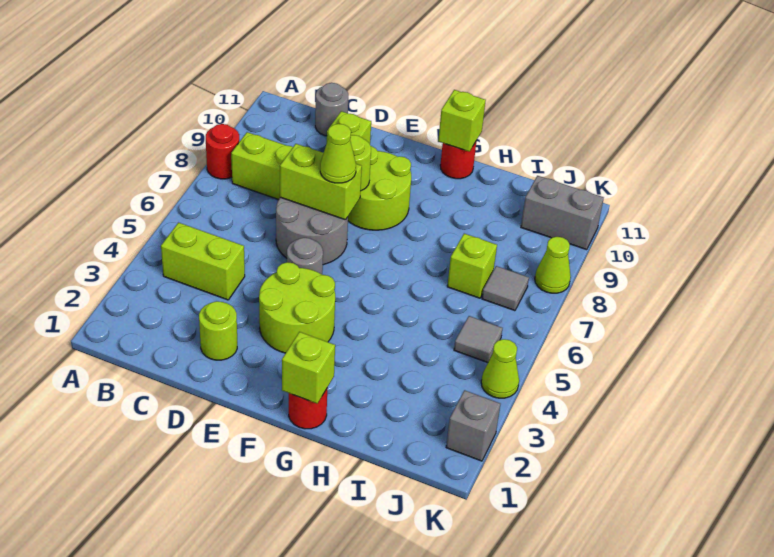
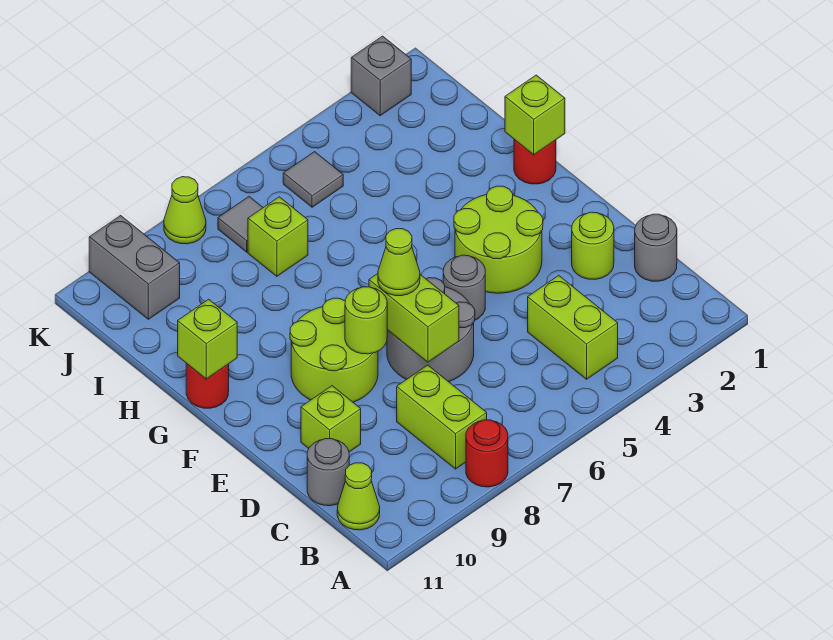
none -> grey 1x1 round brick [635,214,677,281]
lime 1x1 cone [481,339,519,398] -> lime 1x1 cone moved to [337,463,380,530]

